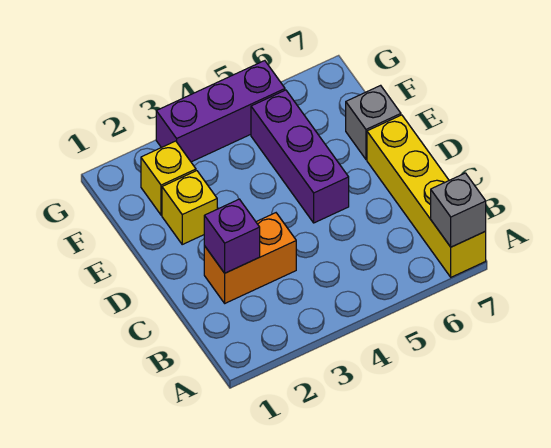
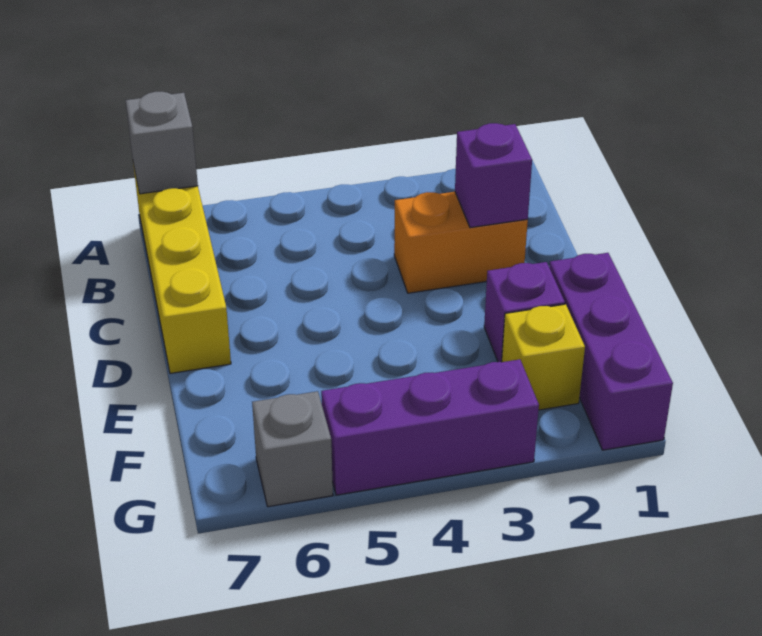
purple 1x3 brick [251,90,349,223] -> purple 1x3 brick moved to [549,253,673,450]
yellow 1x1 brick [162,171,217,244] -> purple 1x1 brick [484,262,565,362]
grey 1x1 brick [346,85,401,159] -> grey 1x1 brick moved to [252,391,333,507]

